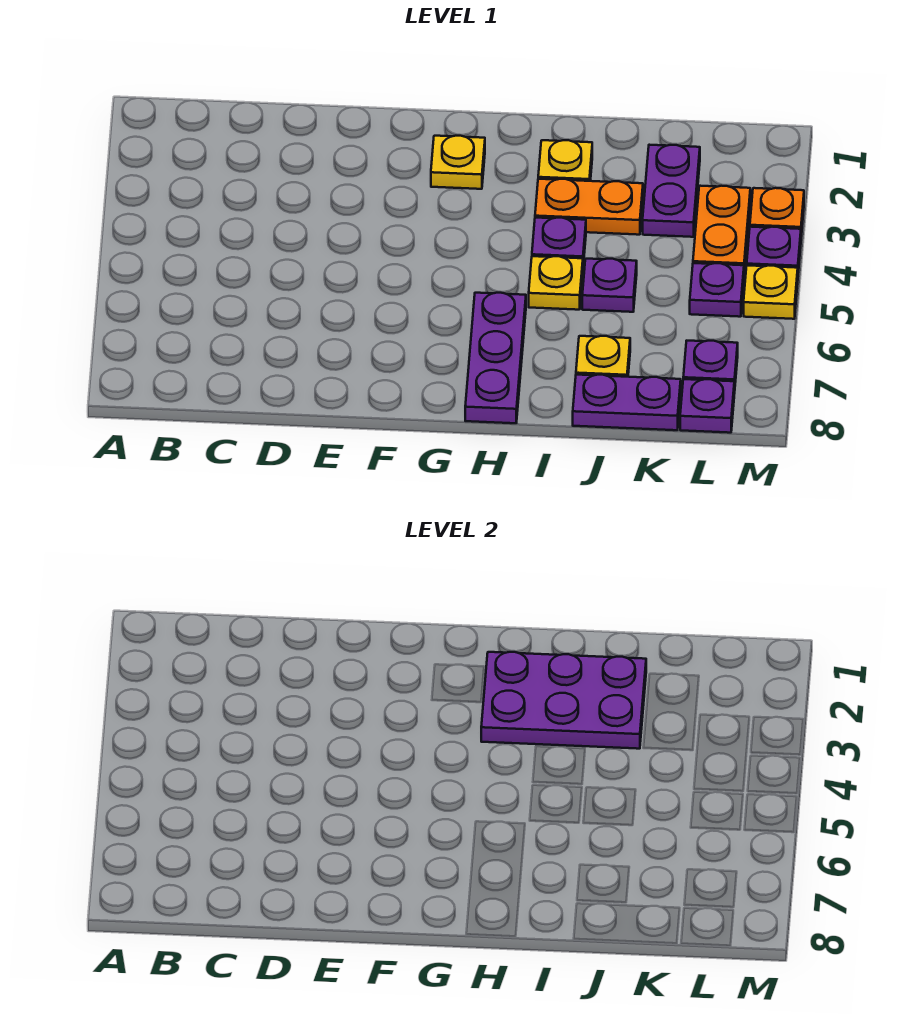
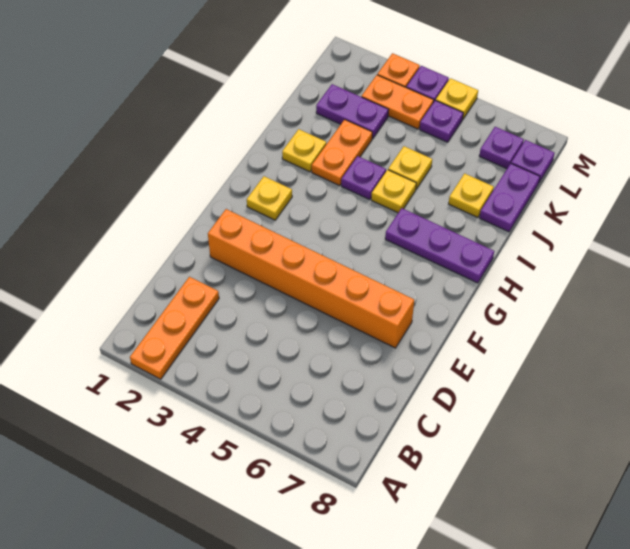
none -> orange 1x3 plate [130,277,219,379]
none -> orange 1x6 brick [208,209,414,348]
purple 2x3 plate [481,652,646,749] -> none
purple 1x1 plate [582,259,637,312] -> yellow 1x1 plate [388,146,432,189]

